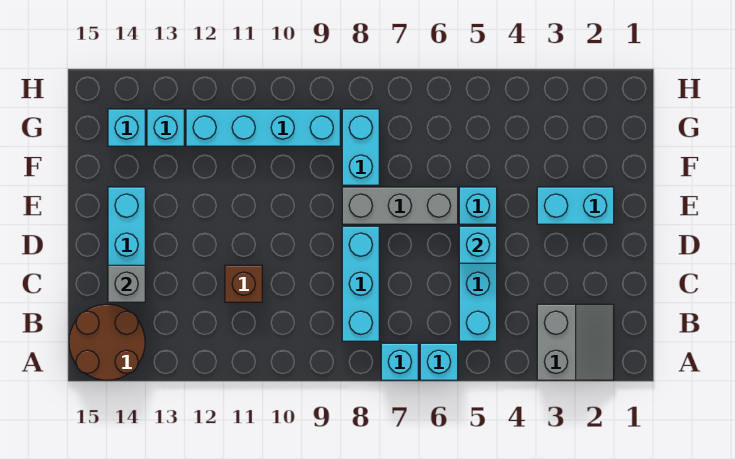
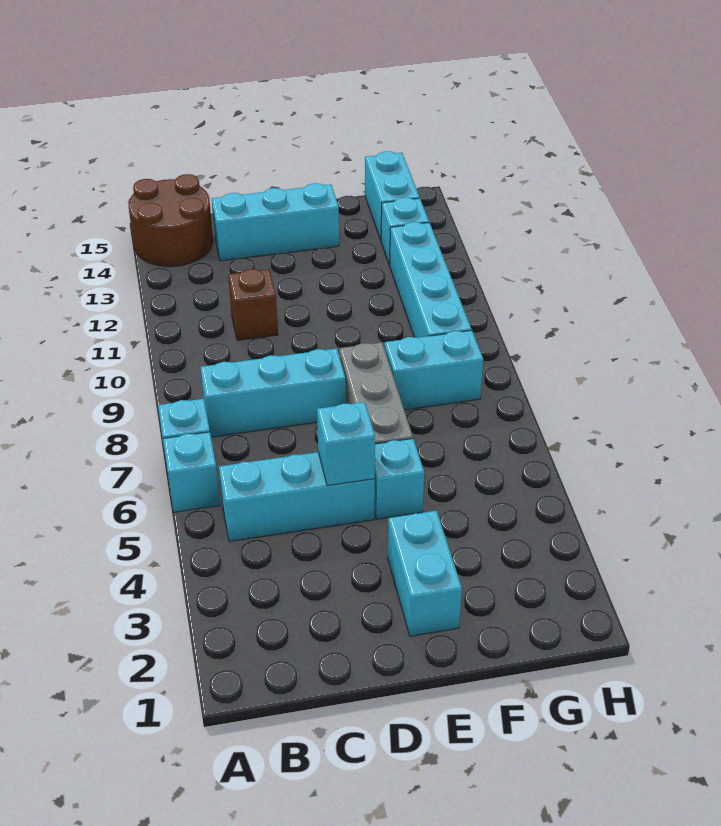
grey 2x2 slope [537,304,614,380] -> none
grey 1x1 brick [108,265,145,302] -> none
cyan 1x1 brick [108,109,145,146] -> cyan 1x2 brick [365,151,420,240]

